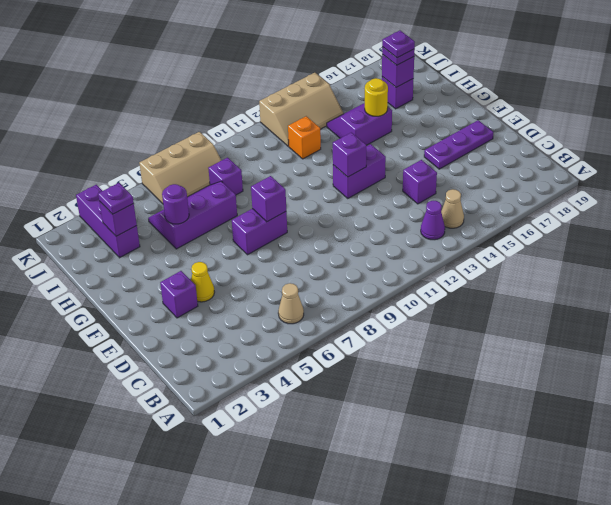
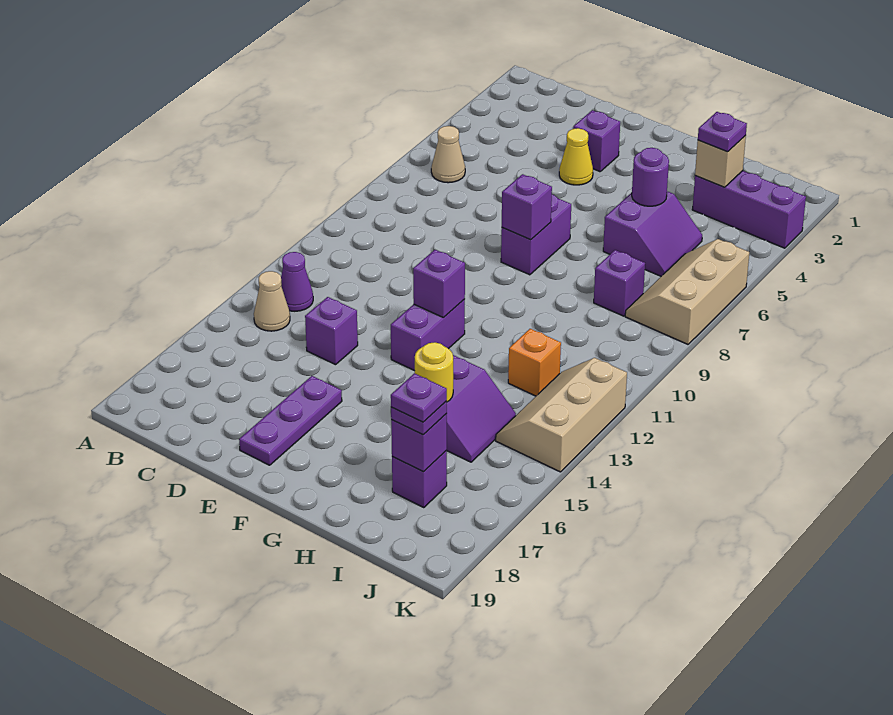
purple 2x3 slope [148,181,237,249] -> purple 2x2 slope [603,191,702,276]
purple 1x1 brick [99,201,137,236] -> tan 1x1 brick [695,136,746,187]

